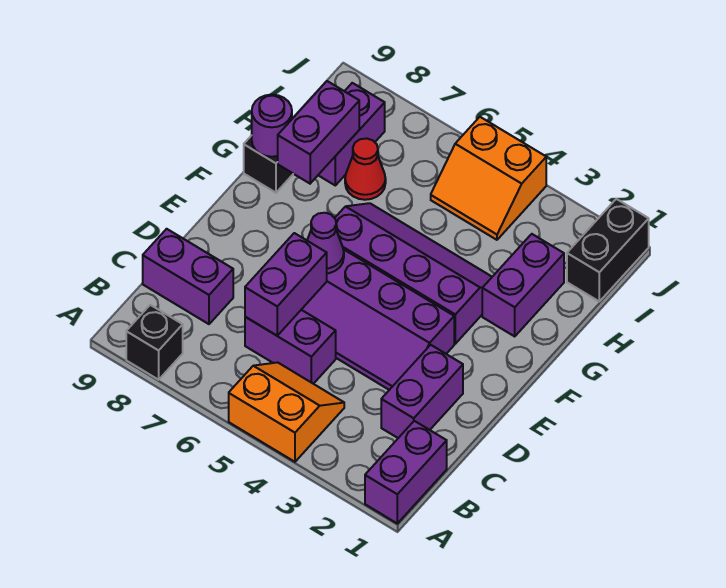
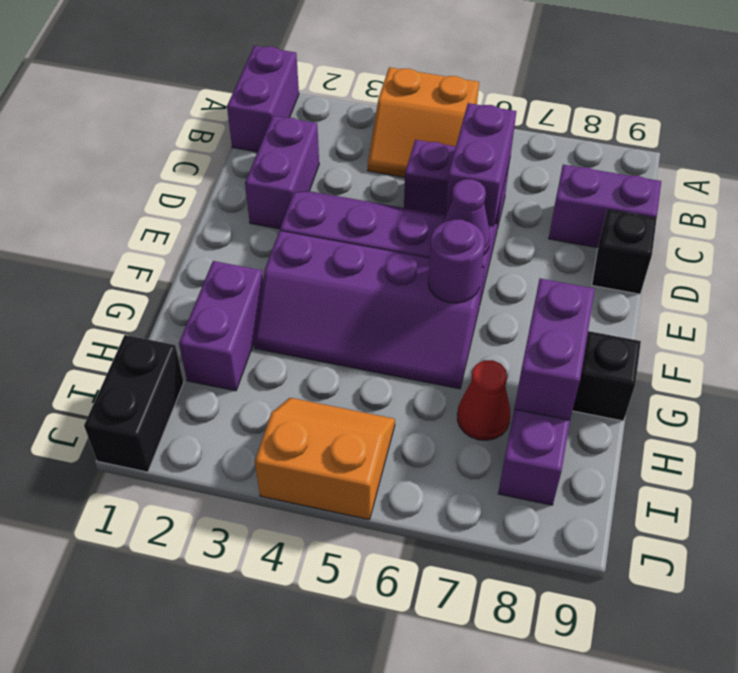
black 1x1 brick [126,305,183,380] -> black 1x1 brick moved to [592,209,657,294]
purple 1x1 round brick [252,95,292,157] -> purple 1x1 round brick moved to [428,220,485,303]

